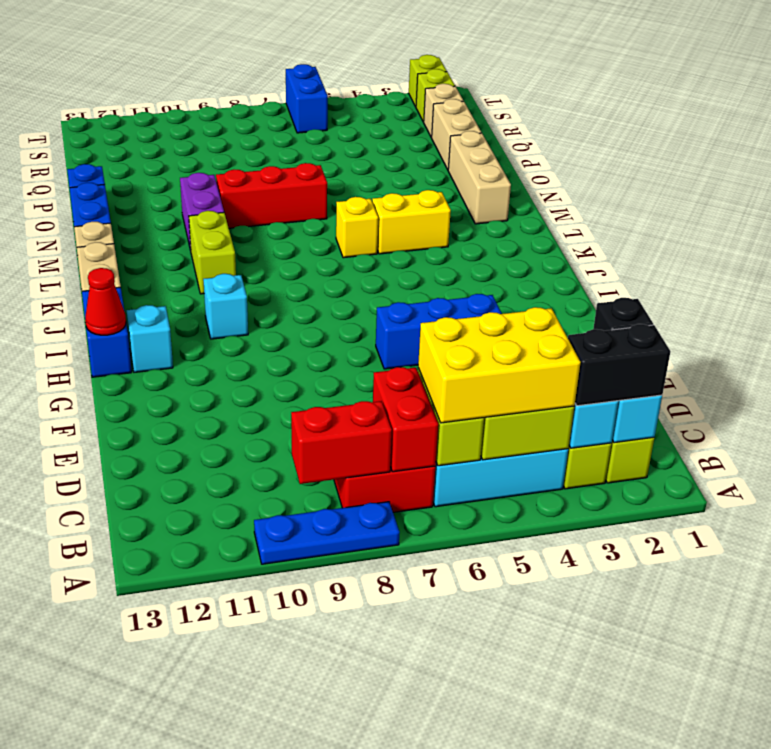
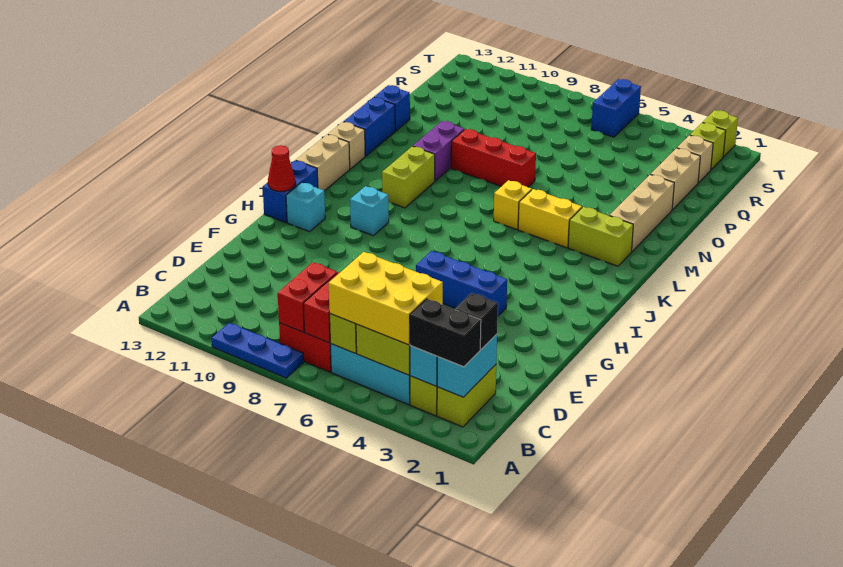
red 1x2 brick [291,401,392,484] -> red 1x2 brick turned to [277,262,337,332]
none -> lime 1x2 brick [568,207,633,266]

